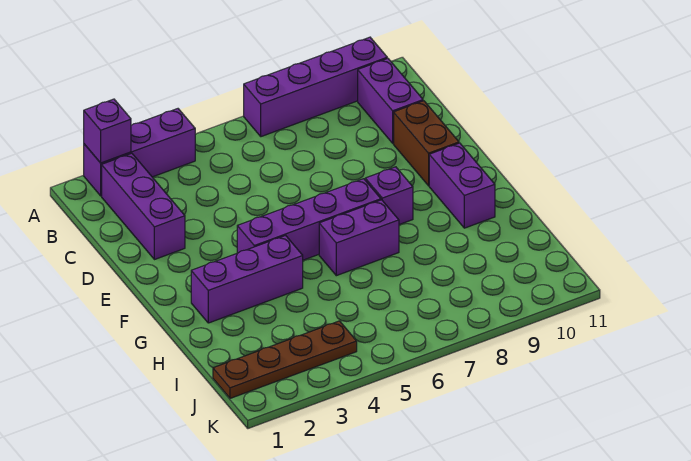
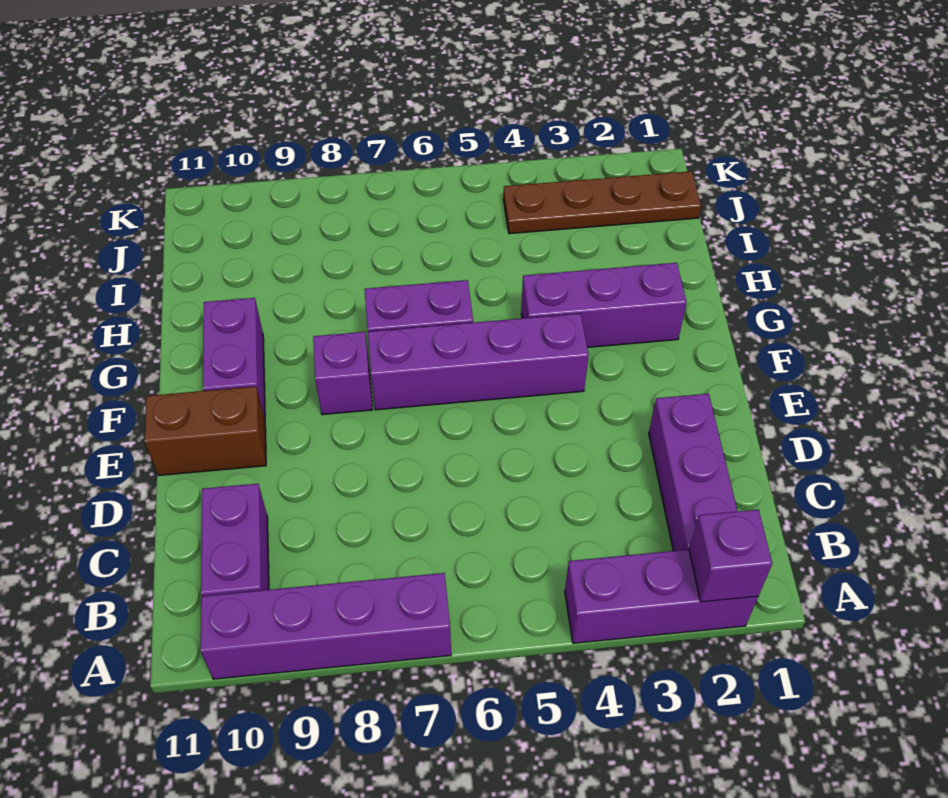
brown 1x2 brick [394,101,459,186] -> brown 1x2 brick turned to [145,386,266,476]

